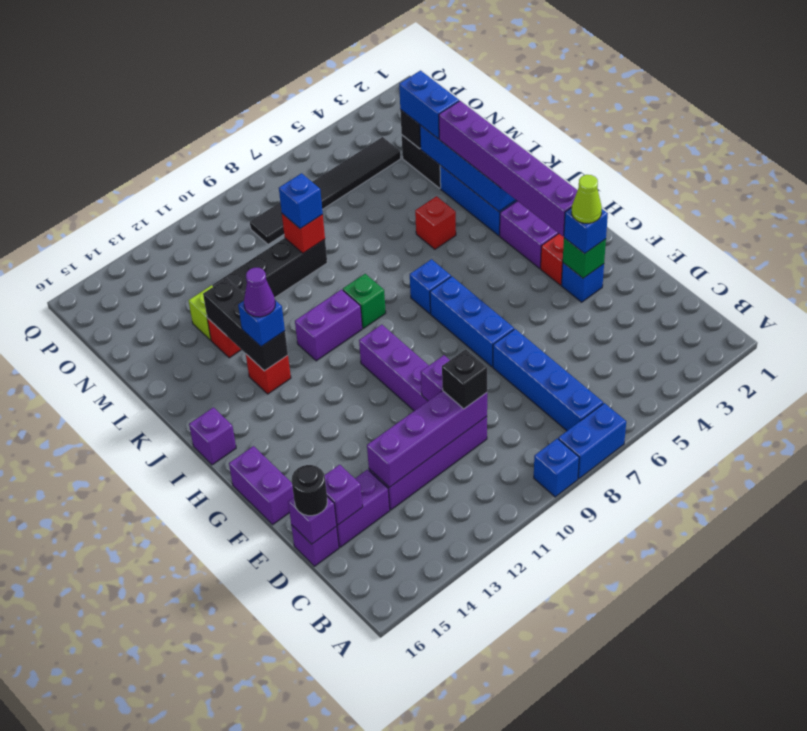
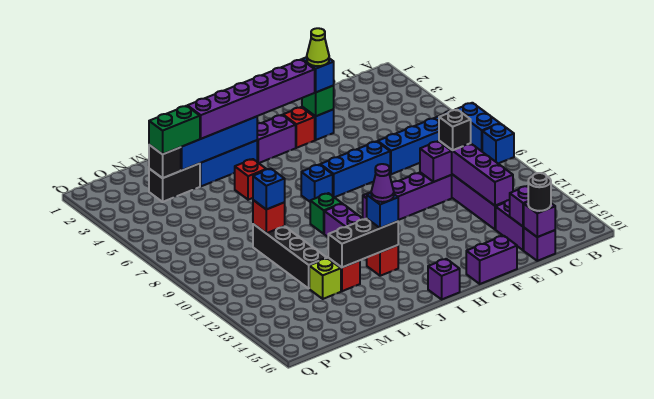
blue 1x2 brick [399,71,459,139] -> green 1x2 brick [149,106,200,154]
black 1x6 tile [250,137,401,244] -> none

